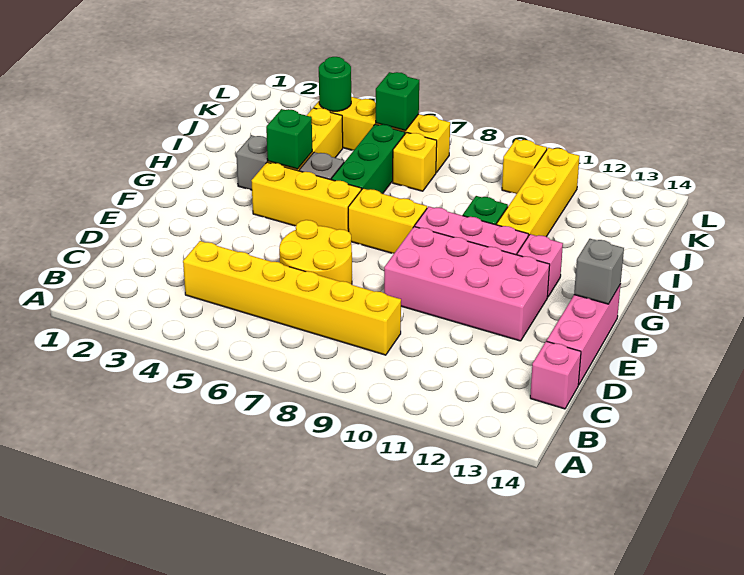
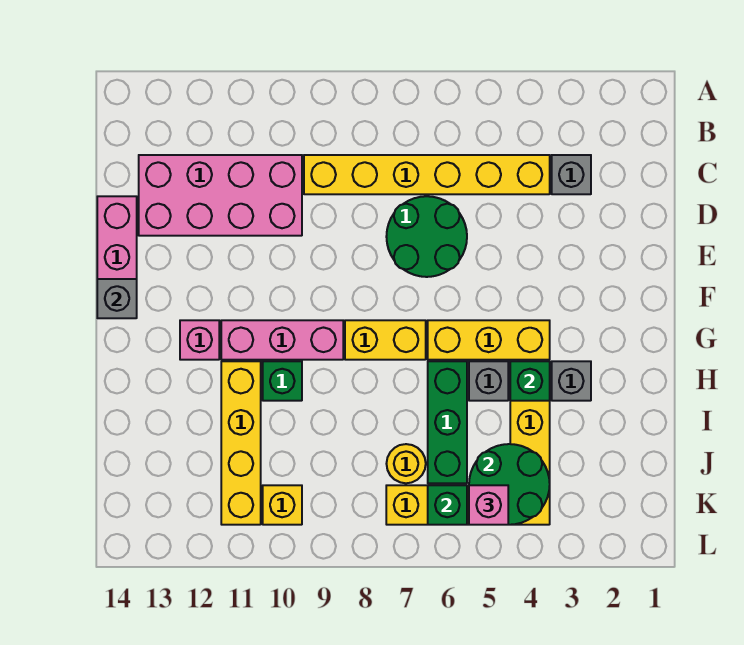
none -> grey 1x1 brick [552,155,591,194]
pink 1x1 brick [530,341,581,409] -> pink 1x1 brick moved to [469,485,508,525]
yellow 2x2 round brick [279,220,352,284] -> green 2x2 round brick [386,196,467,277]
pink 2x4 brick [384,226,550,341] -> pink 2x4 brick moved to [139,155,302,236]
yellow 1x1 brick [393,132,437,191] -> yellow 1x1 round brick [386,444,426,483]
green 1x1 round brick [319,57,351,111] -> green 2x2 round brick [469,444,550,525]

